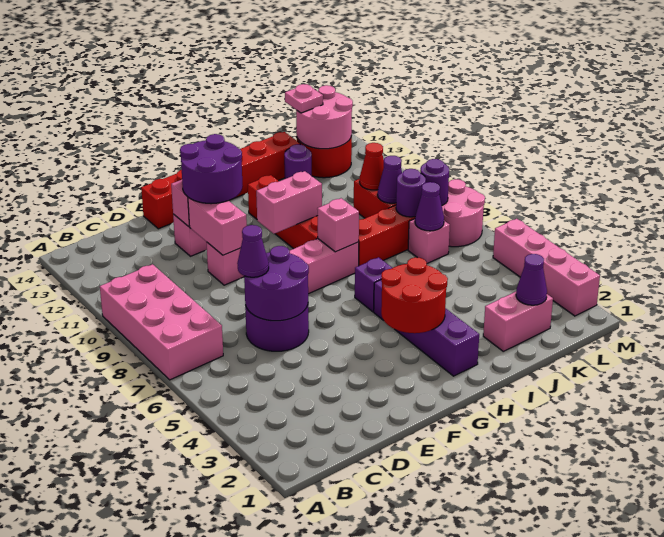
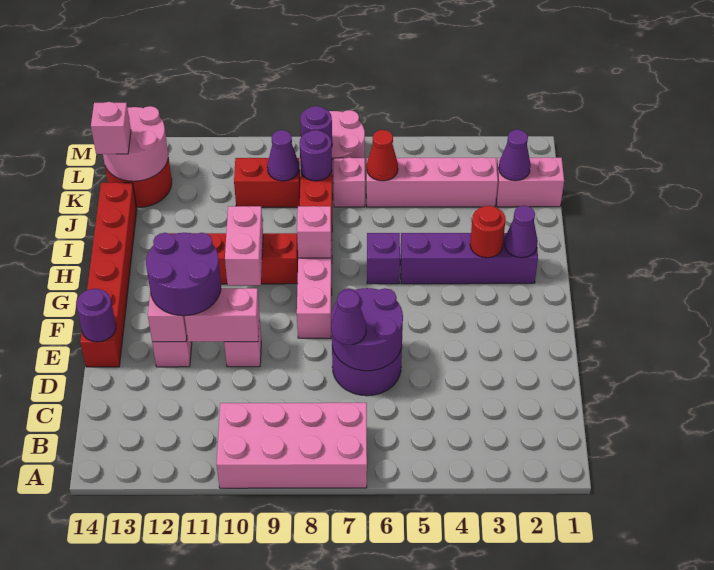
red 2x2 round brick [381,257,448,333] -> red 1x1 round brick [470,206,506,258]
pink 1x2 brick [483,292,553,351] -> pink 1x2 brick turned to [496,157,564,207]
purple 1x1 round brick [284,144,312,179] -> purple 1x1 round brick moved to [76,289,116,342]
purple 1x1 cone [415,182,444,231] -> purple 1x1 cone moved to [504,206,538,258]
red 1x1 cone [360,143,384,190] -> red 1x1 cone moved to [367,130,398,181]
pink 1x1 plate [285,84,323,113] -> pink 1x1 brick [91,102,131,154]
pink 1x4 brick [493,219,600,316] -> pink 1x4 brick moved to [366,157,498,207]

